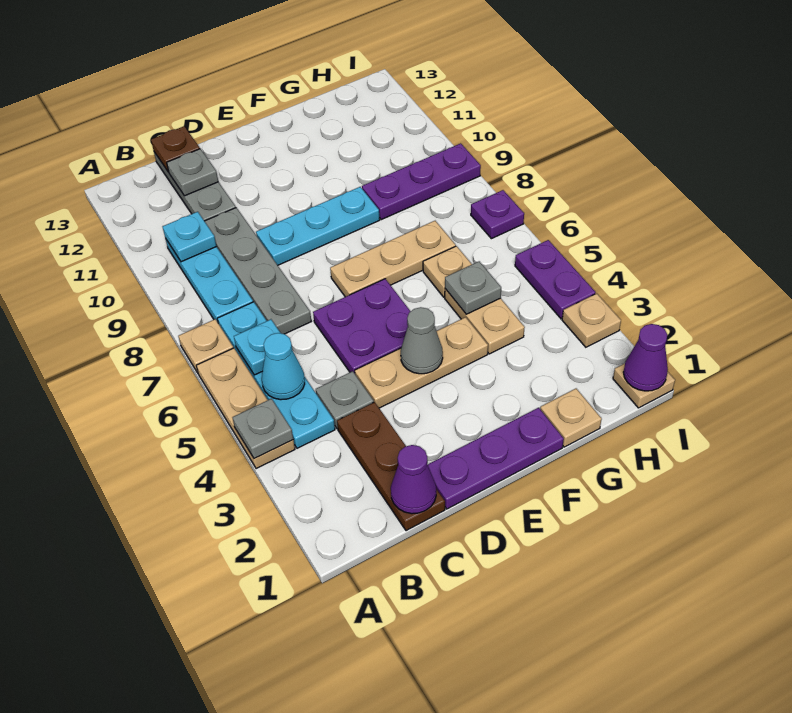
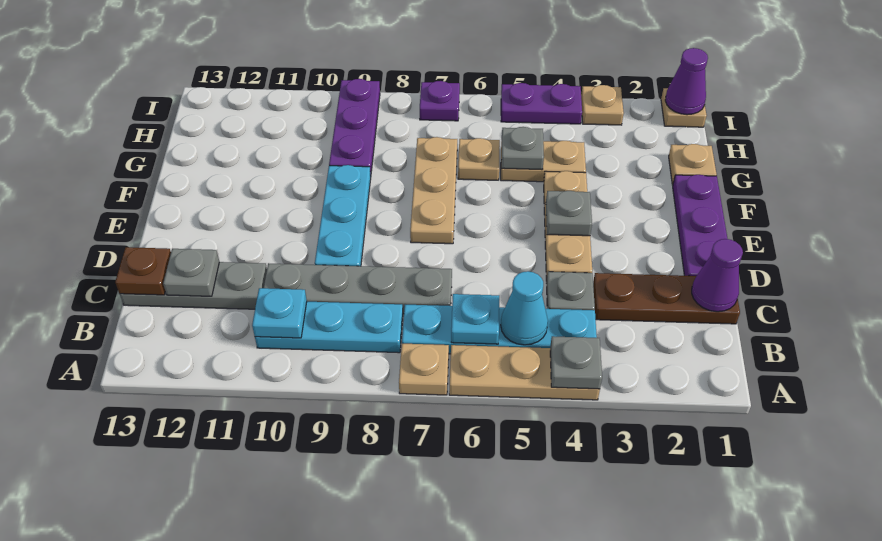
purple 2x2 plate [313,279,411,374] -> none
grey 1x1 cone [401,307,443,374] -> grey 1x1 plate [546,191,592,236]

